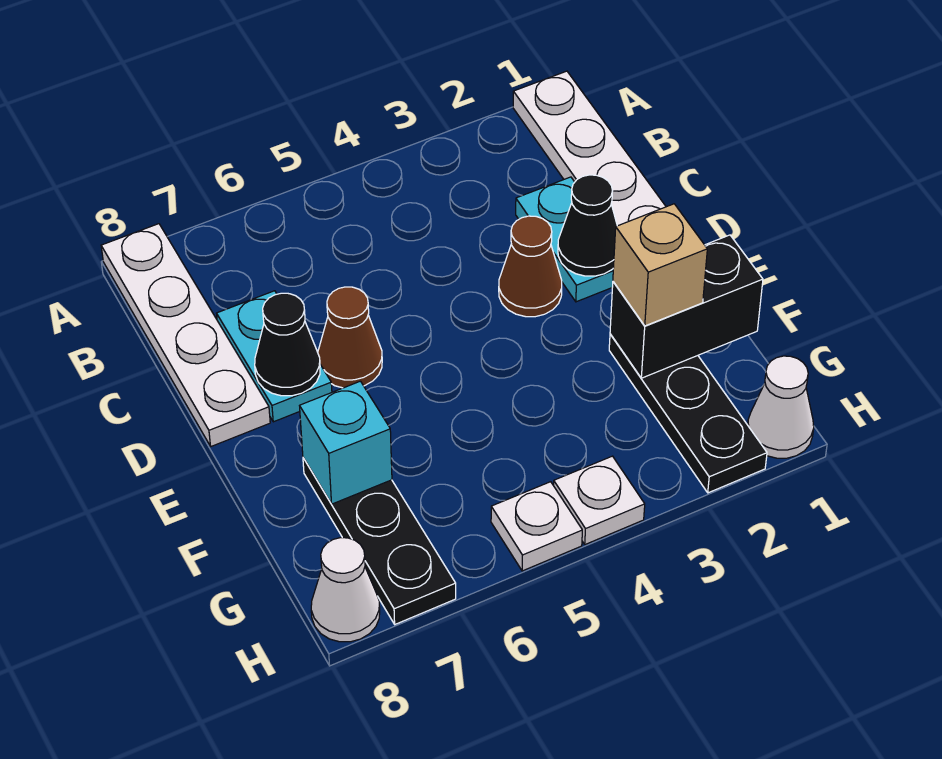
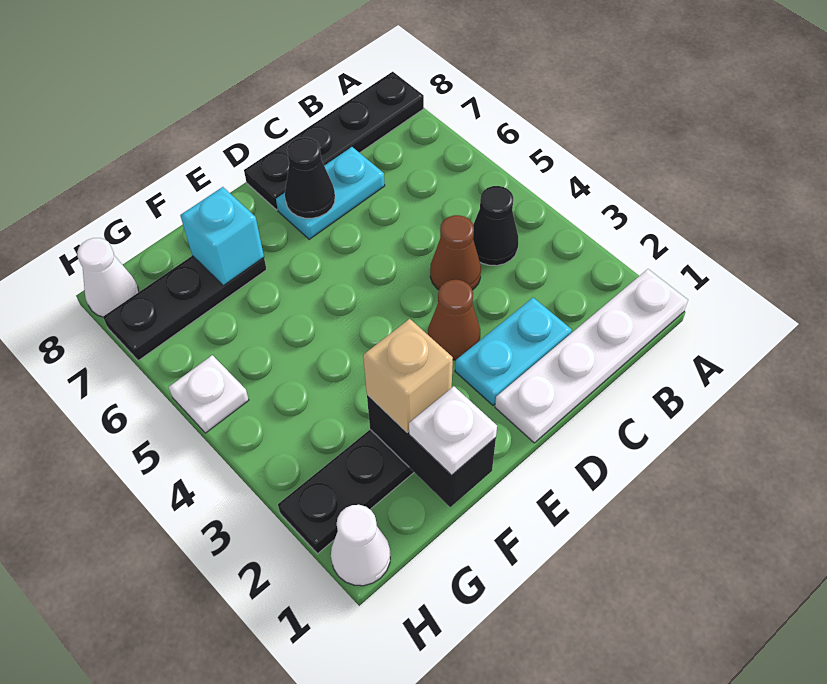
white 1x4 plate [101,224,270,446] -> black 1x4 plate [244,72,424,210]
black 1x1 cone [558,175,617,276] -> black 1x1 cone moved to [473,186,518,266]
brown 1x1 cone [318,287,382,388] -> brown 1x1 cone moved to [430,215,481,290]
white 1x1 plate [554,456,645,544] -> white 1x1 plate moved to [409,386,497,475]

